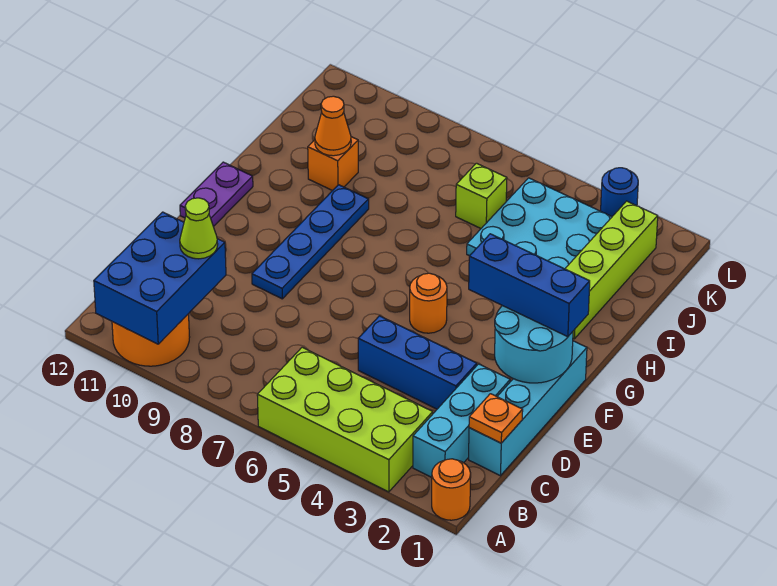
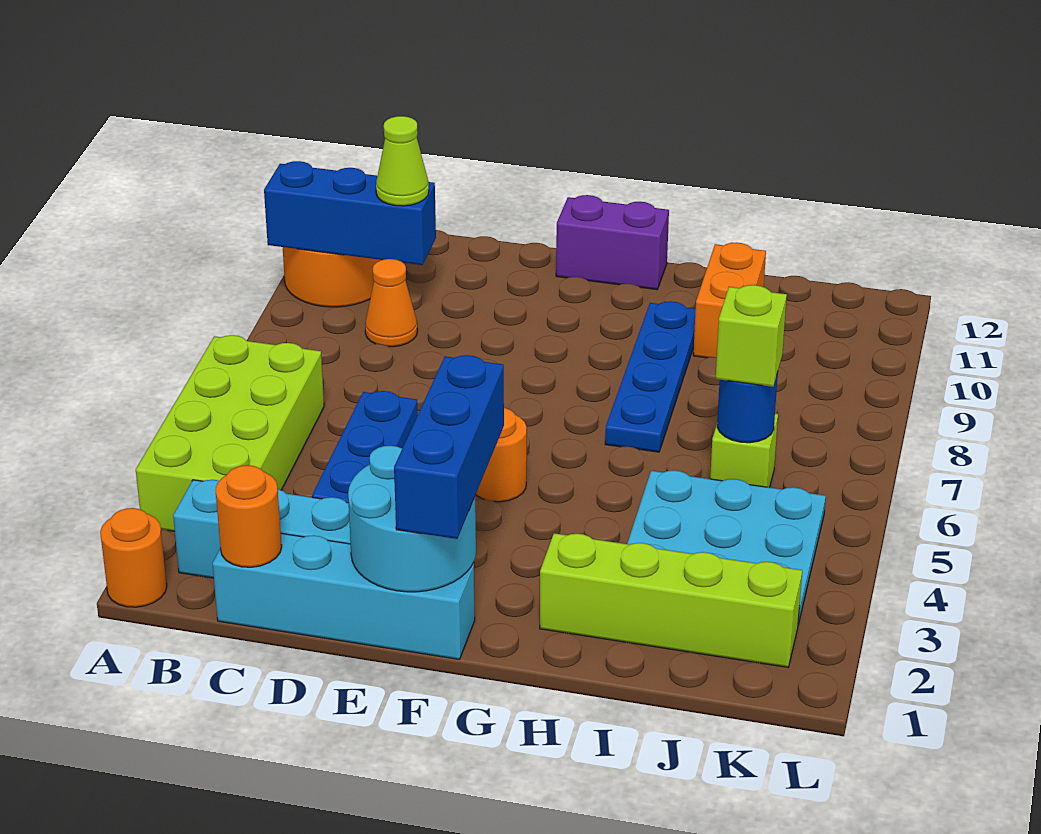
blue 2x3 brick [94,212,226,344] -> blue 1x3 brick [264,161,436,265]
orange 1x1 plate [469,394,523,443] -> orange 1x1 round brick [215,465,282,567]
blue 1x4 plate [252,185,369,299] -> blue 1x4 plate turned to [605,301,696,452]
purple 1x2 plate [180,162,253,227] -> purple 1x2 brick [556,195,669,290]
orange 1x1 brick [308,137,358,191] -> orange 1x2 brick [693,242,766,358]
orange 1x1 cone [315,96,351,156] -> orange 1x1 cone moved to [365,259,417,347]
none -> lime 1x1 brick [716,285,787,387]
blue 1x1 round brick [601,168,638,216] -> blue 1x1 round brick moved to [717,372,778,443]

